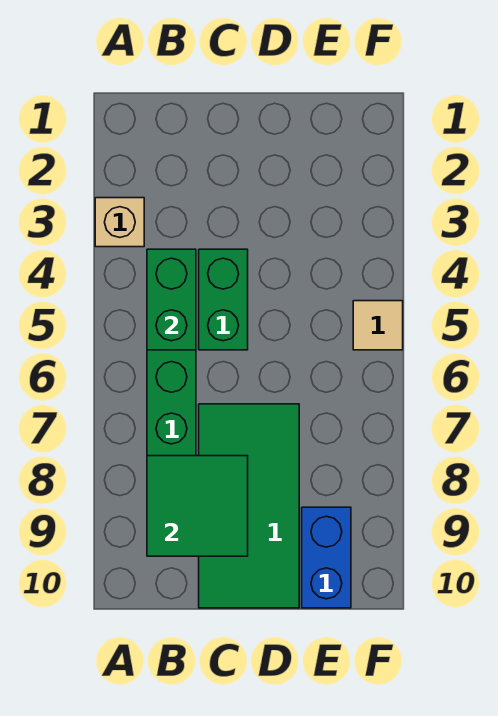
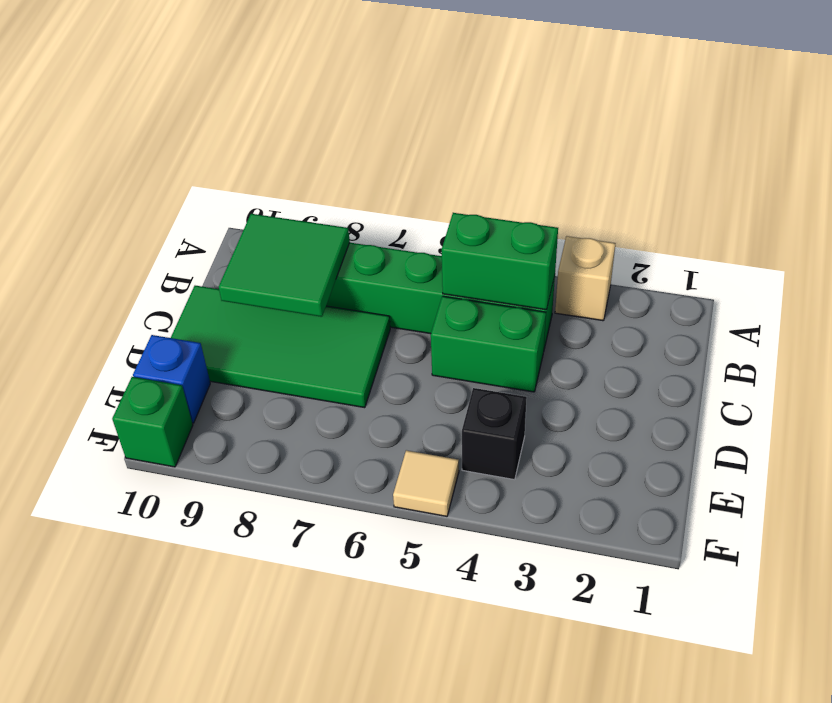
none -> black 1x1 brick [462,388,527,480]
blue 1x2 brick [302,507,351,608] -> blue 1x1 brick [133,335,210,423]
none -> green 1x1 brick [112,377,193,467]

